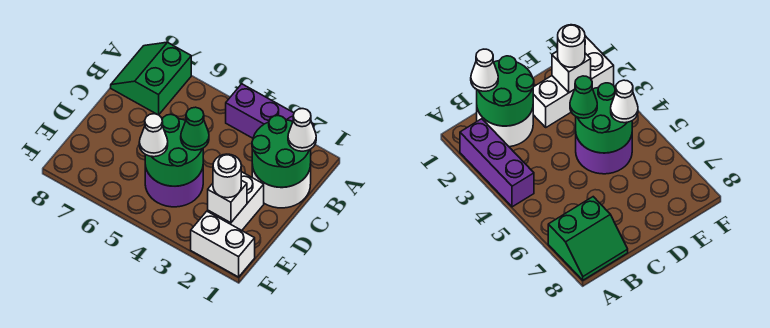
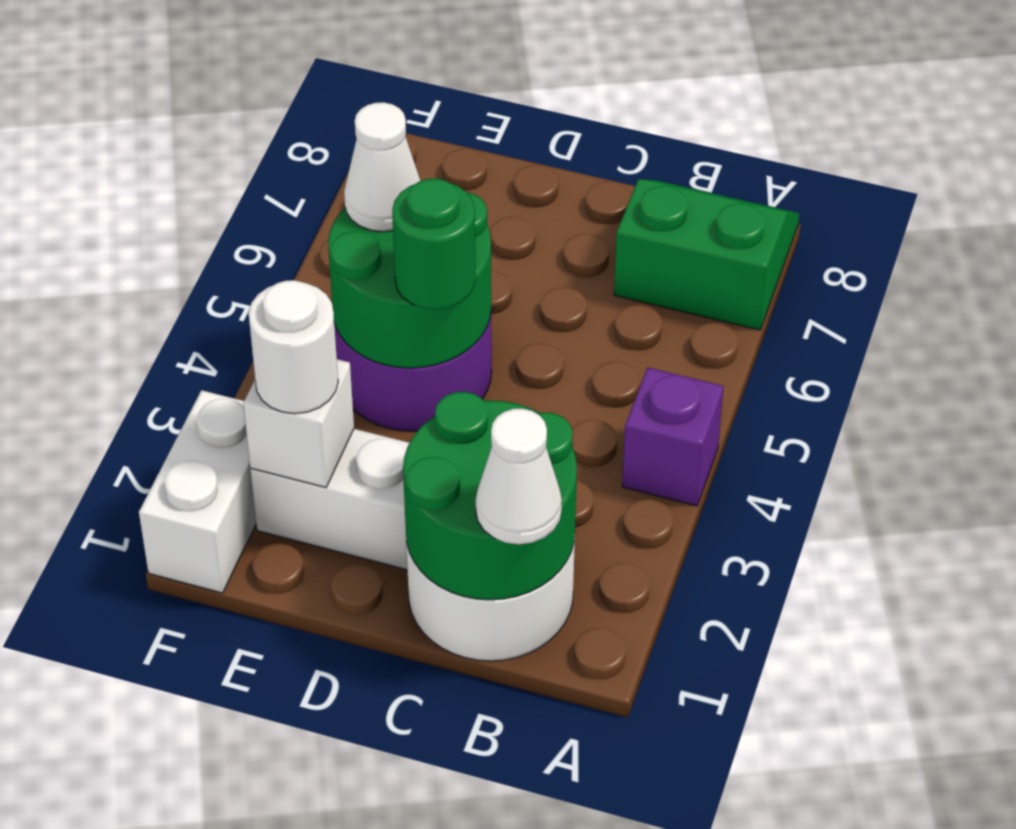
purple 1x3 brick [226,84,314,138] -> purple 1x1 brick [622,368,723,506]
green 1x1 cone [181,107,209,150] -> green 1x1 round brick [392,179,476,310]

